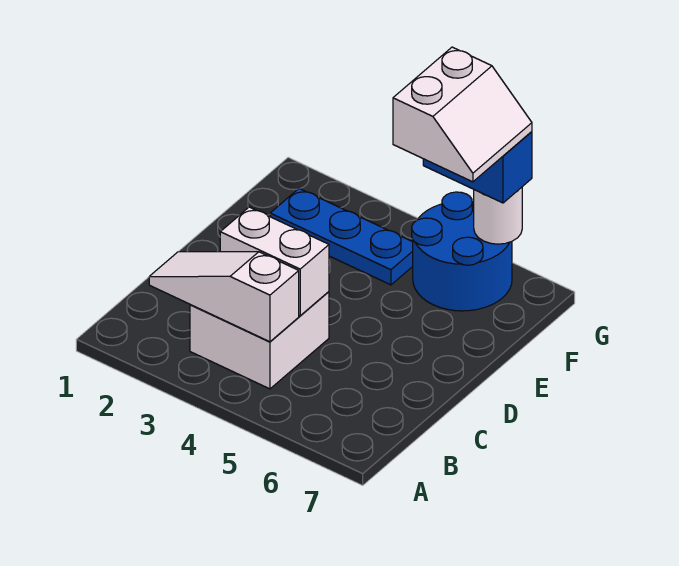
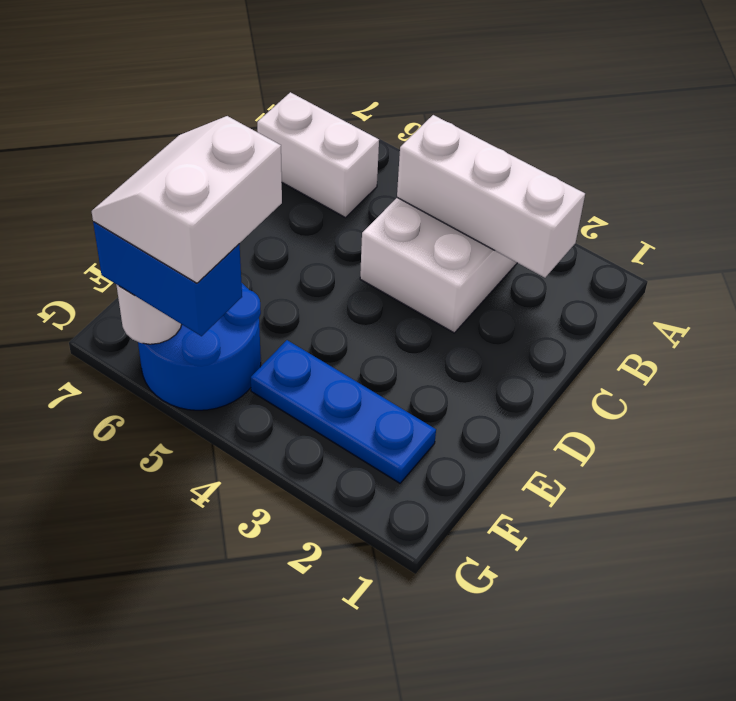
white 1x3 slope [149,251,299,342] -> white 1x3 brick [397,115,585,278]
white 1x2 brick [220,207,329,316] -> white 1x2 brick moved to [257,92,379,218]

